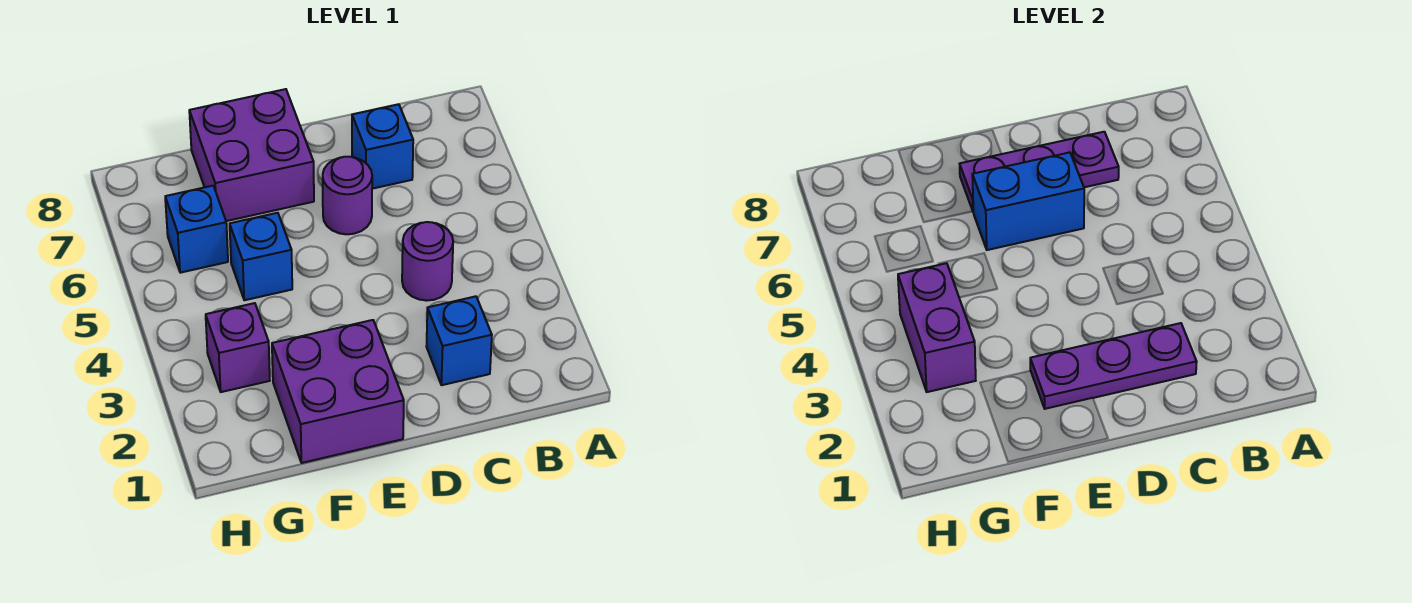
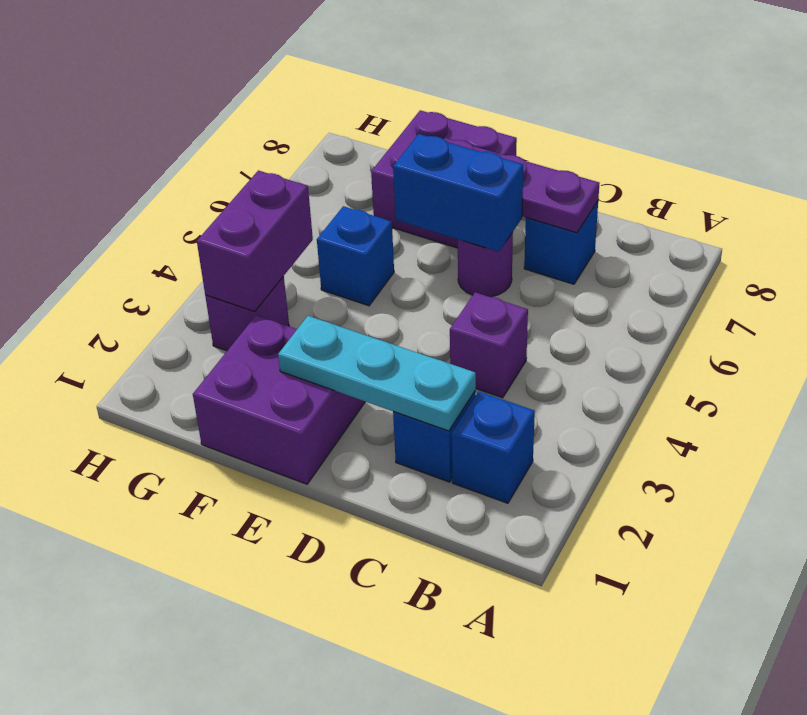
purple 1x3 plate [1030,323,1197,409] -> cyan 1x3 plate [278,316,476,431]
purple 1x1 round brick [402,222,453,301] -> purple 1x1 brick [450,292,528,398]
blue 1x1 brick [165,186,228,273] -> blue 1x1 brick moved to [452,391,535,503]

